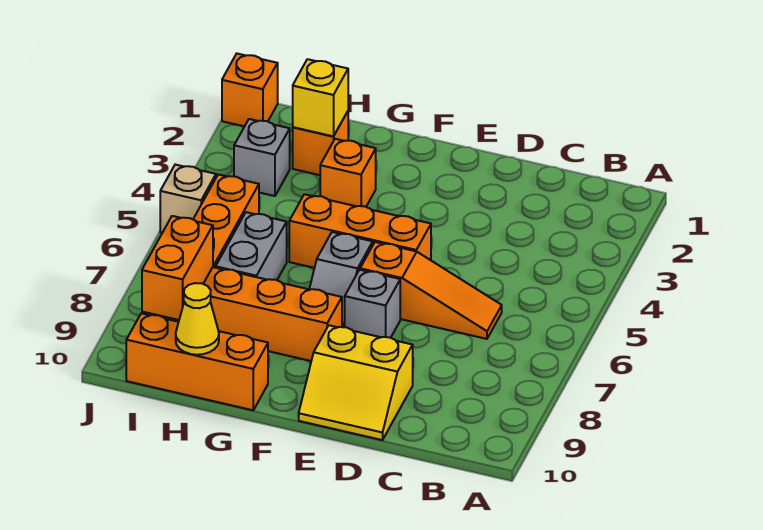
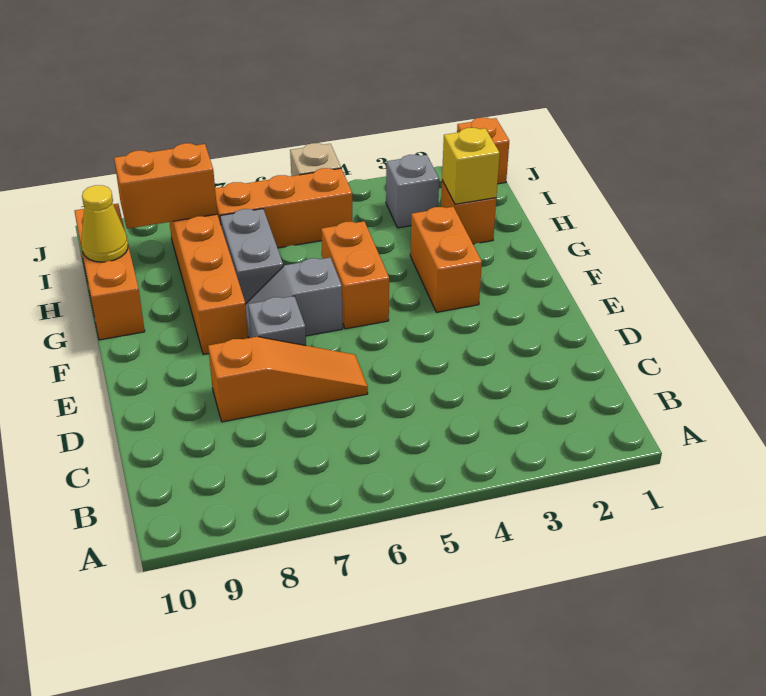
orange 1x3 slope [360,242,502,339] -> orange 1x3 slope turned to [208,337,368,422]
yellow 2x2 slope [299,325,413,440] -> none
orange 1x3 brick [289,194,431,268] -> orange 1x2 brick [321,221,389,329]
orange 1x1 brick [320,139,376,207] -> orange 1x2 brick [410,207,482,312]
grey 1x2 brick [216,212,287,280] -> grey 1x2 brick turned to [220,209,283,304]

